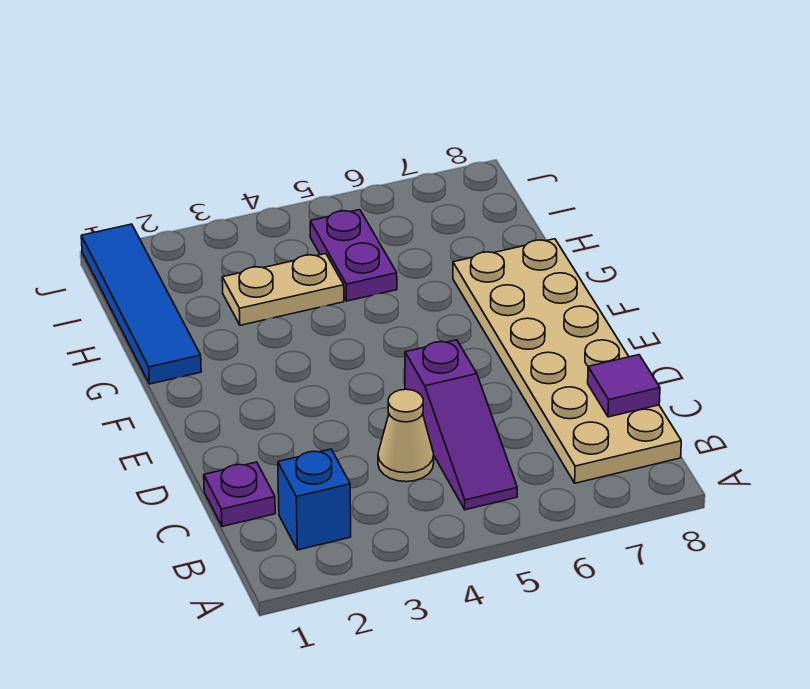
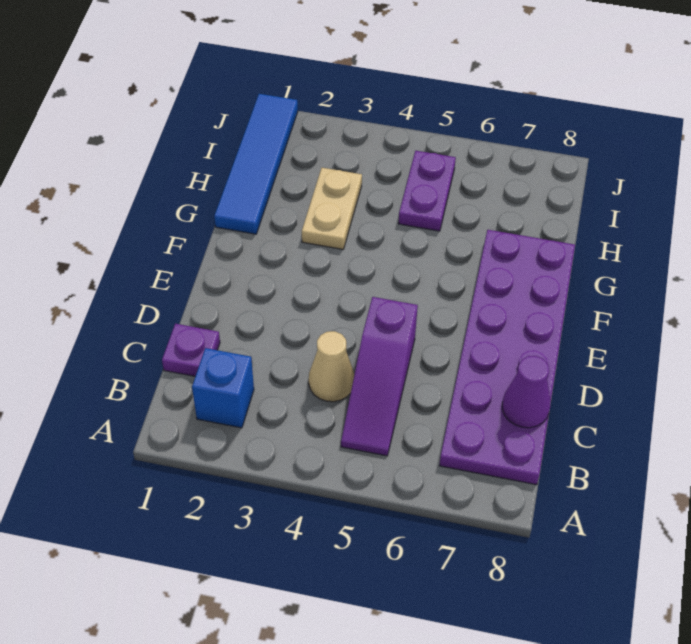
tan 2x6 plate [453,239,681,483] -> purple 2x6 plate [439,230,575,485]
purple 1x1 tile [588,355,660,417] -> purple 1x1 cone [502,356,550,428]
tan 1x2 plate [222,254,344,325] -> tan 1x2 plate turned to [302,168,362,249]

